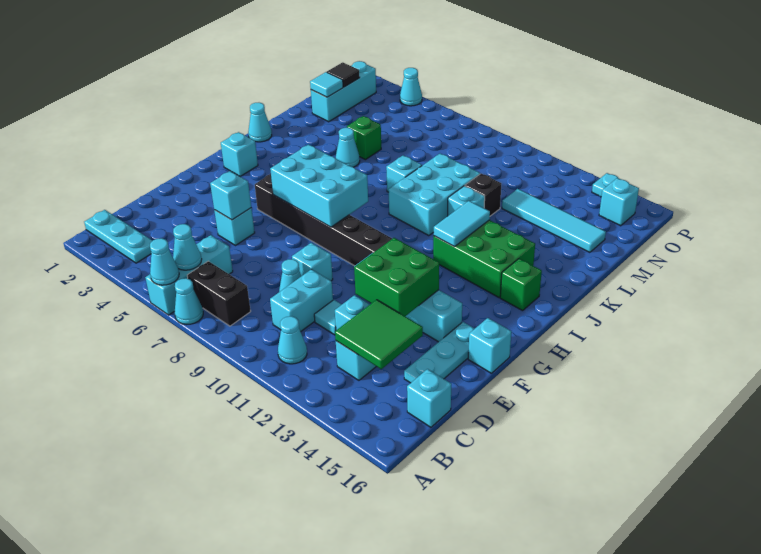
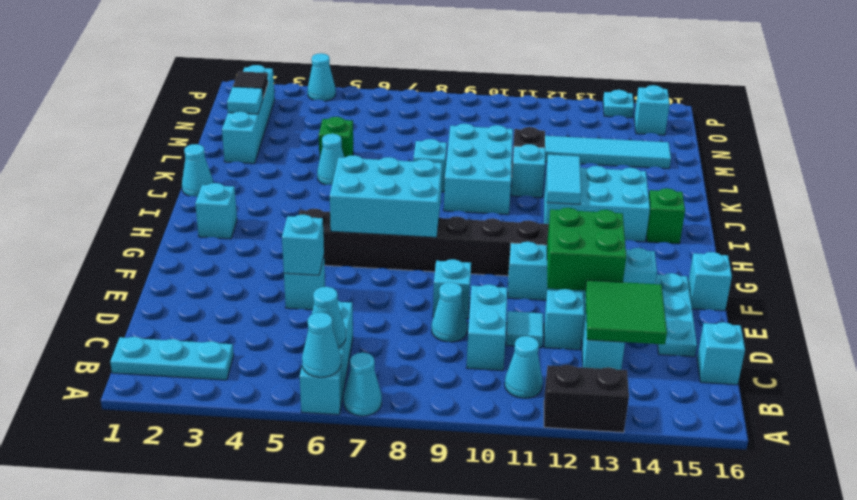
black 1x2 brick [187,261,251,326] -> black 1x2 brick moved to [544,365,629,432]
green 2x3 brick [433,220,535,297] -> cyan 2x3 brick [544,166,650,242]
cyan 1x3 brick [311,61,376,122] -> cyan 1x4 brick [222,65,275,164]

